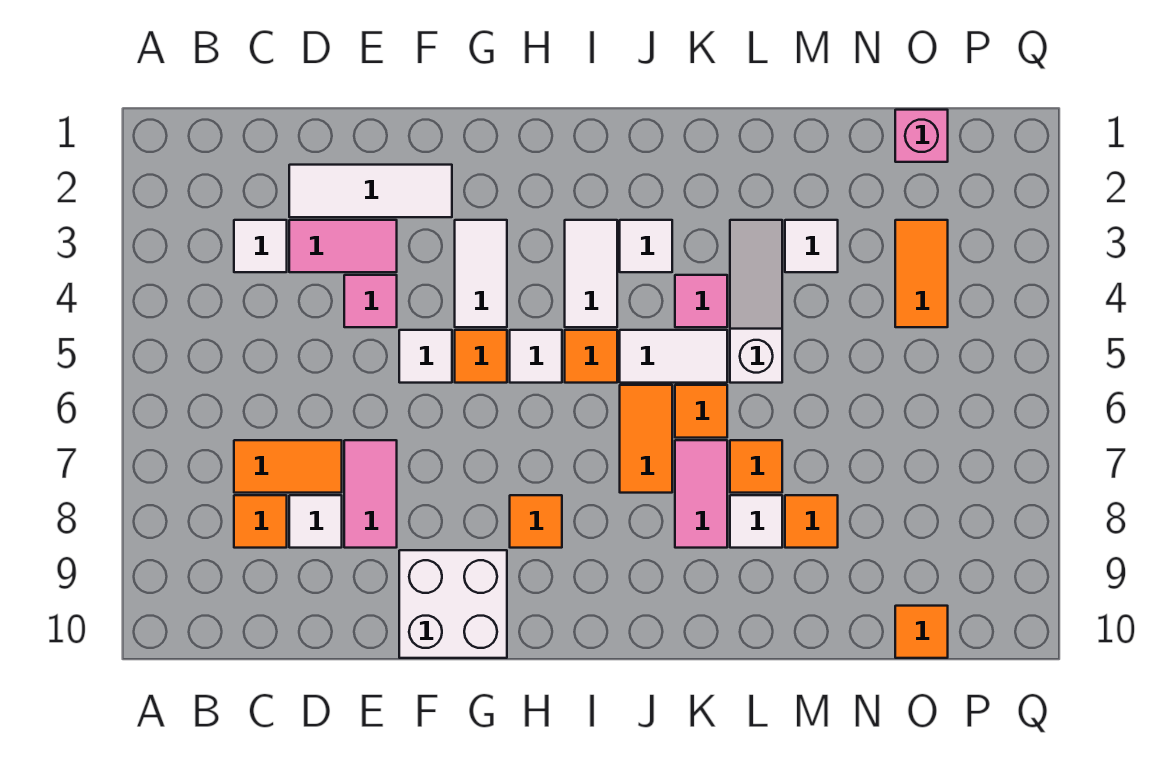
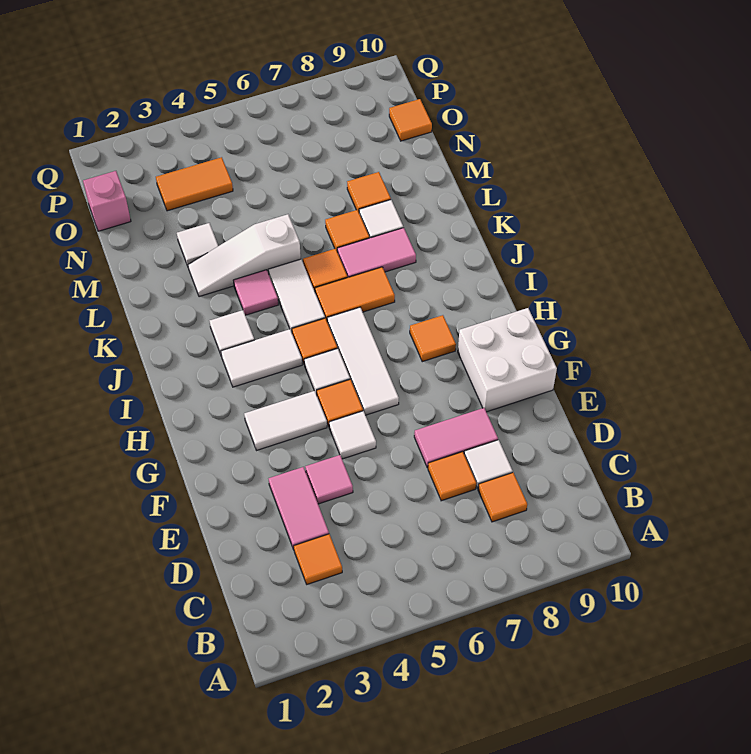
white 1x1 tile [234,220,287,272] -> orange 1x1 tile [294,534,342,584]
orange 1x2 tile [234,440,342,493] -> orange 1x1 tile [428,452,476,501]
white 1x3 tile [289,165,452,217] -> white 1x3 tile moved to [327,307,399,415]

